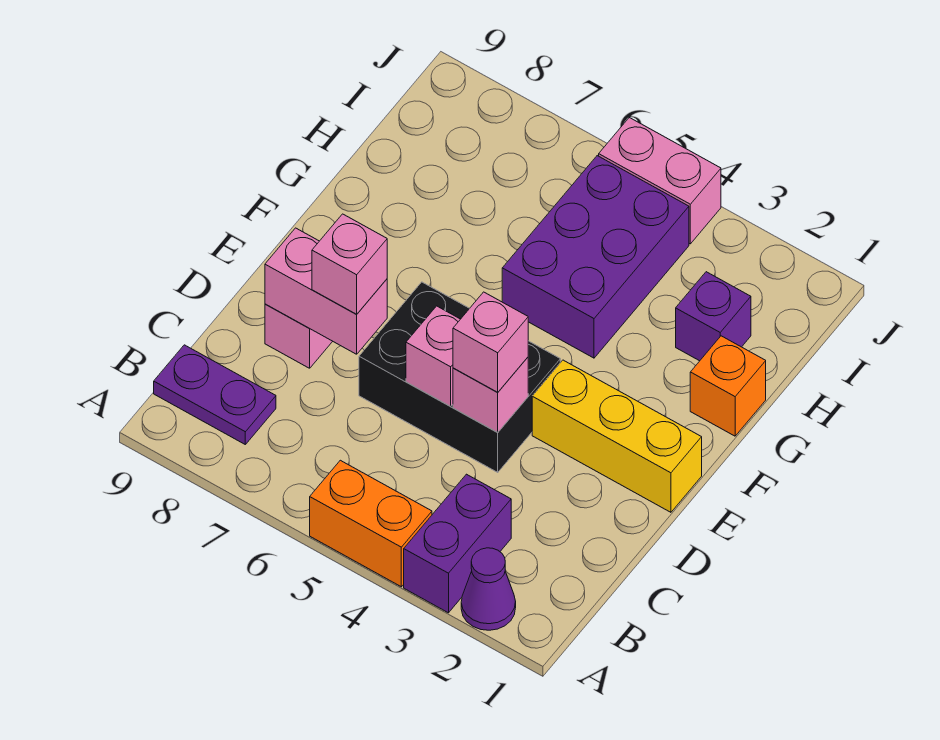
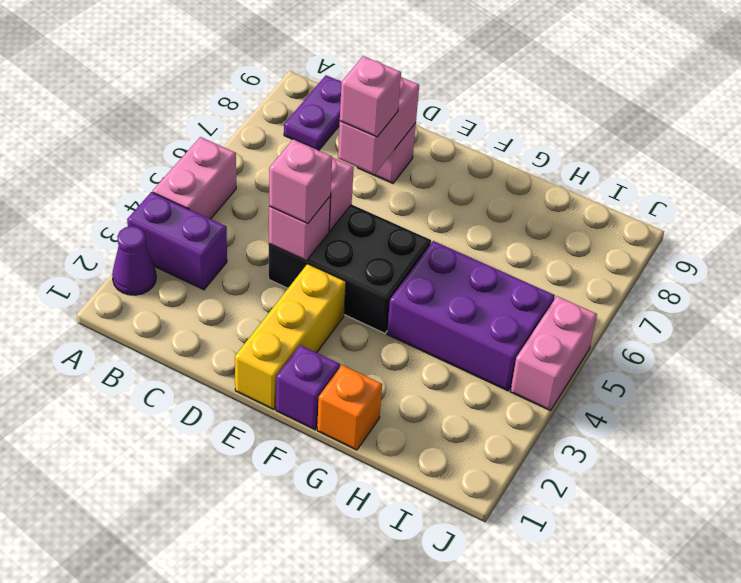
orange 1x2 brick [310,460,432,587] -> pink 1x2 brick [153,137,236,219]
black 2x3 brick [359,282,560,472] -> black 2x3 brick turned to [269,204,431,333]
purple 1x1 brick [676,272,751,361] -> purple 1x1 brick moved to [276,345,340,430]

